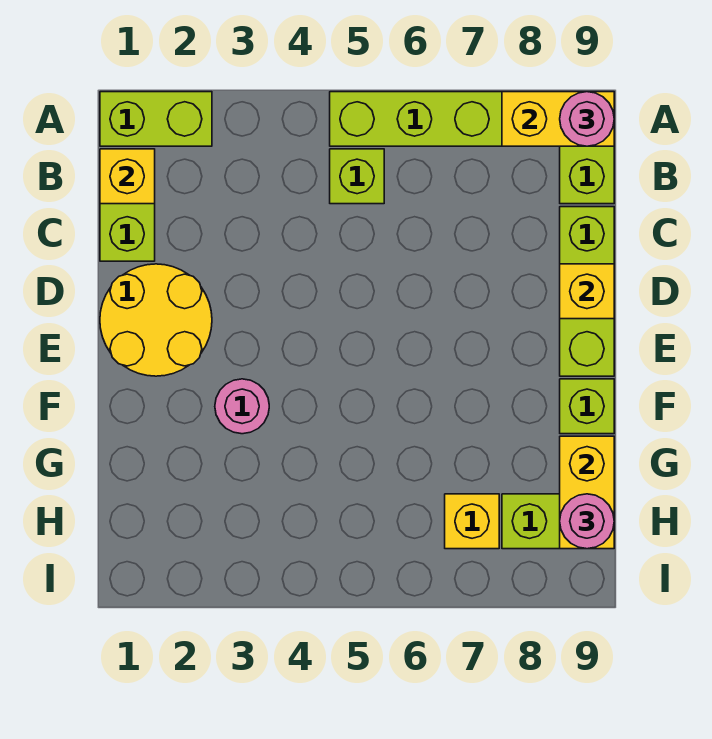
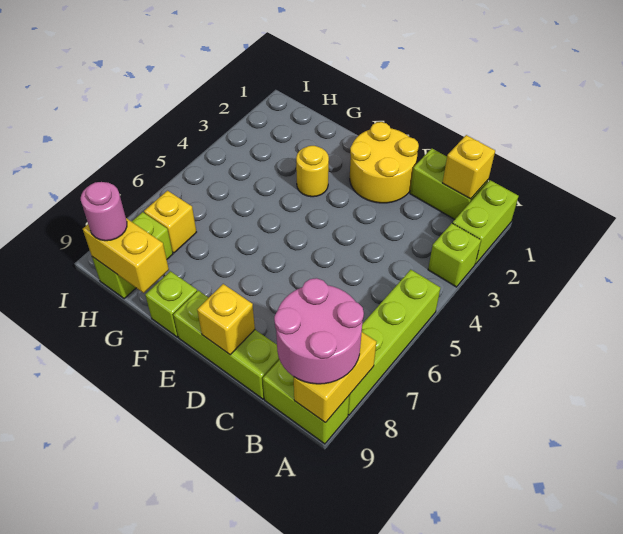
pink 1x1 round brick [560,92,614,146] -> pink 2x2 round brick [274,278,364,384]
lime 1x1 brick [330,149,384,204] -> lime 1x1 brick moved to [428,223,481,287]
pink 1x1 round brick [215,379,269,434] -> yellow 1x1 round brick [296,146,329,197]

